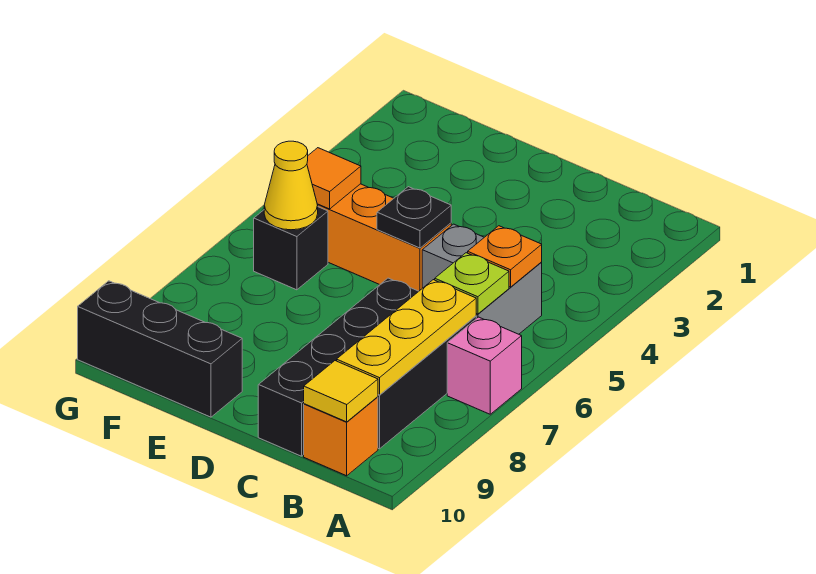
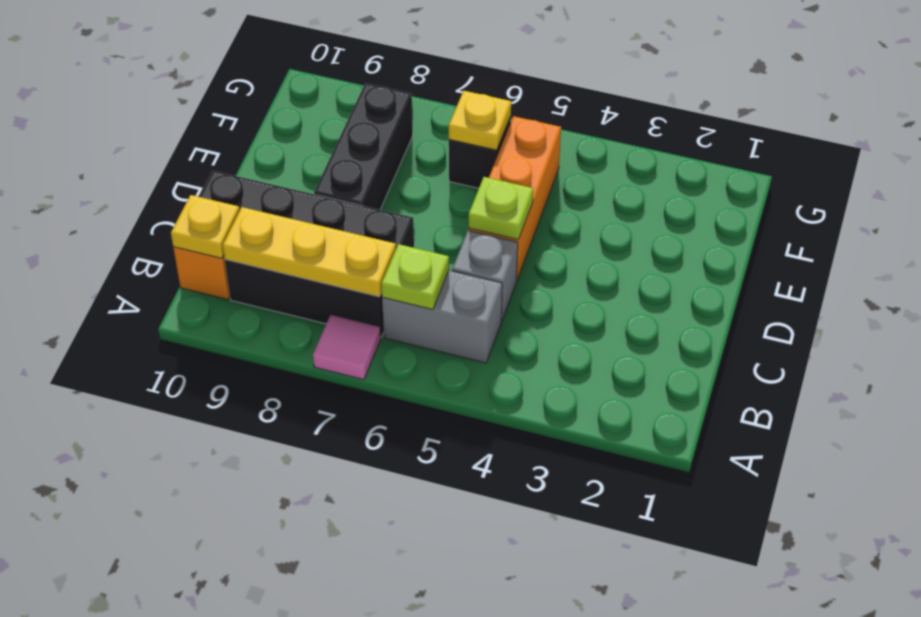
pink 1x1 brick [447,317,522,414] -> pink 1x1 tile [313,315,381,380]
orange 1x1 plate [468,226,542,287] -> none
yellow 1x1 tile [304,361,378,422] -> yellow 1x1 plate [171,195,240,258]
black 1x1 plate [377,187,451,248] -> lime 1x1 plate [469,177,533,240]
black 1x3 brick [78,281,242,417] -> black 1x3 brick moved to [314,83,413,210]
orange 1x1 tile [307,148,361,209] -> none
yellow 1x1 cone [264,141,318,230] -> yellow 1x1 plate [449,91,511,150]

